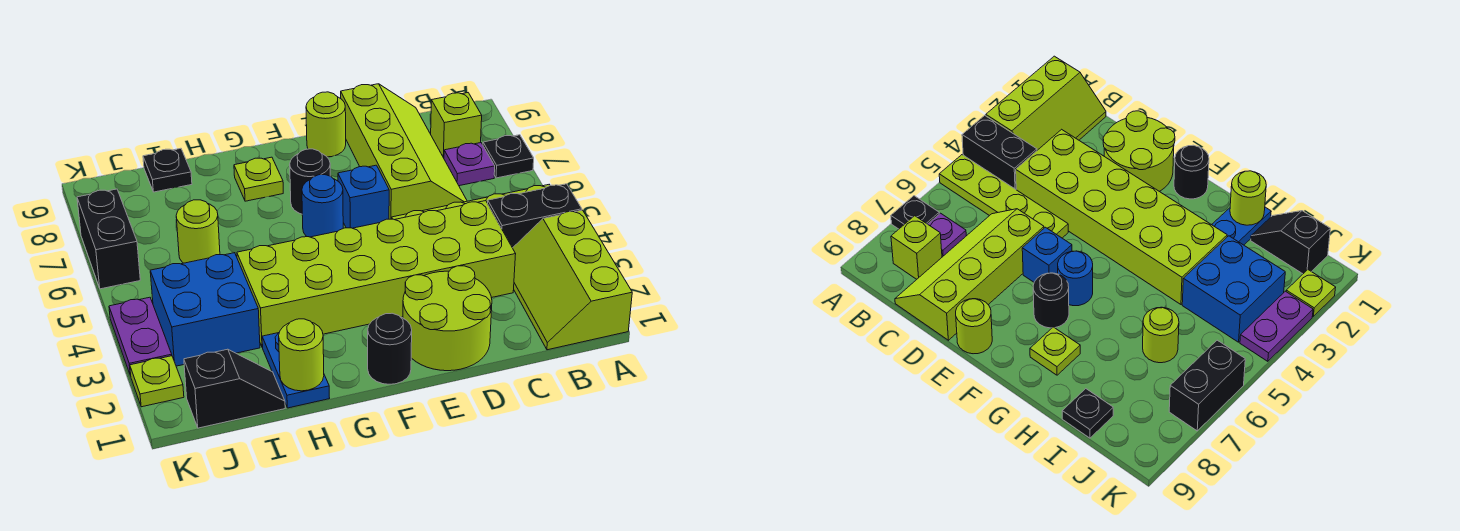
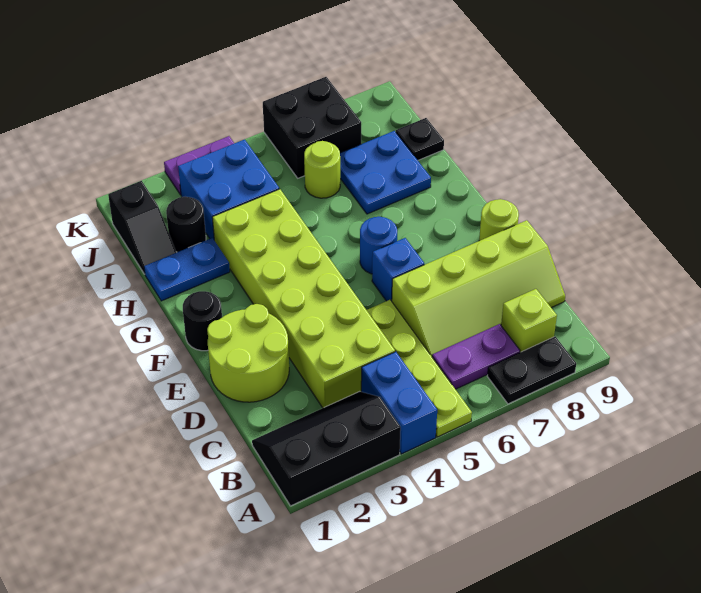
lime 2x3 slope [513,210,632,350] -> black 2x3 slope [252,391,401,506]
black 1x2 brick [488,184,582,248] -> blue 1x2 brick [361,352,437,454]
black 1x1 plate [483,135,534,178] -> black 1x2 plate [487,337,576,404]
purple 1x1 plate [444,143,495,186] -> purple 1x2 plate [432,324,520,389]
black 1x1 round brick [290,149,330,214] -> black 1x1 round brick moved to [166,197,206,252]
lime 1x1 plate [234,157,283,201] -> none
lime 1x1 round brick [279,319,324,391] -> none
none -> blue 2x2 plate [340,131,431,214]
lime 1x1 plate [130,356,184,407] -> none
black 1x2 brick [77,189,140,289] -> black 2x2 brick [263,77,361,178]

